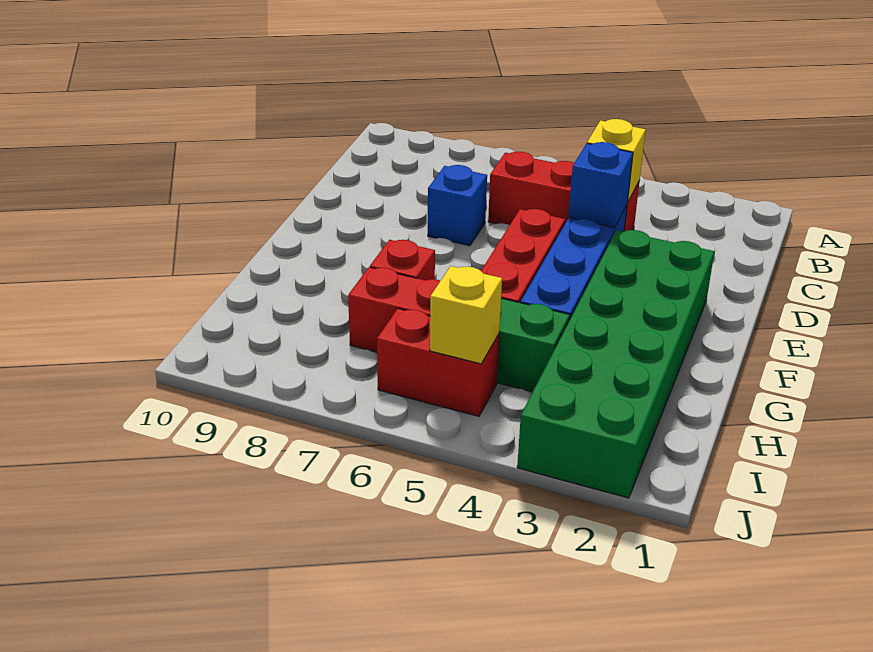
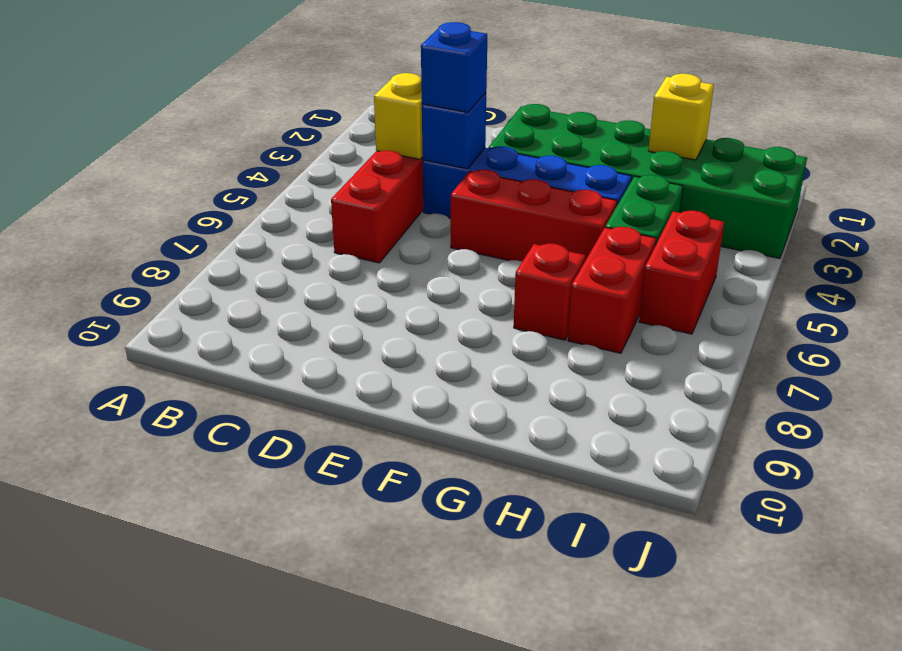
blue 1x1 brick [428,165,487,246] -> blue 1x1 brick moved to [421,22,487,112]
yellow 1x1 brick [430,266,502,364] -> yellow 1x1 brick moved to [648,74,714,160]

